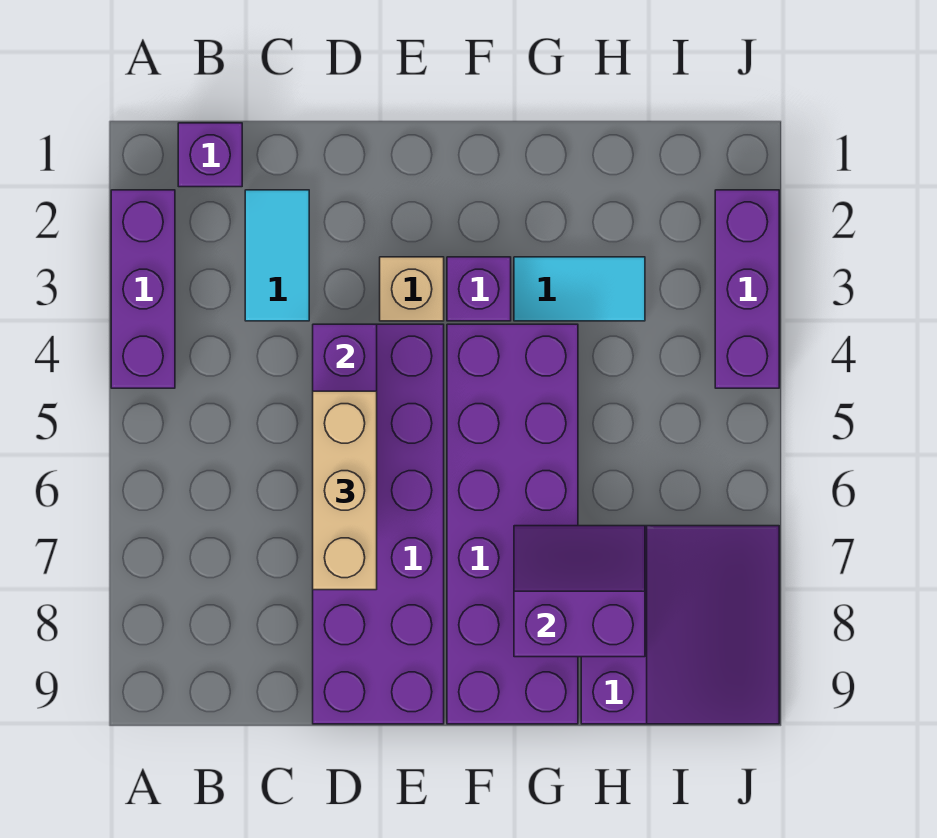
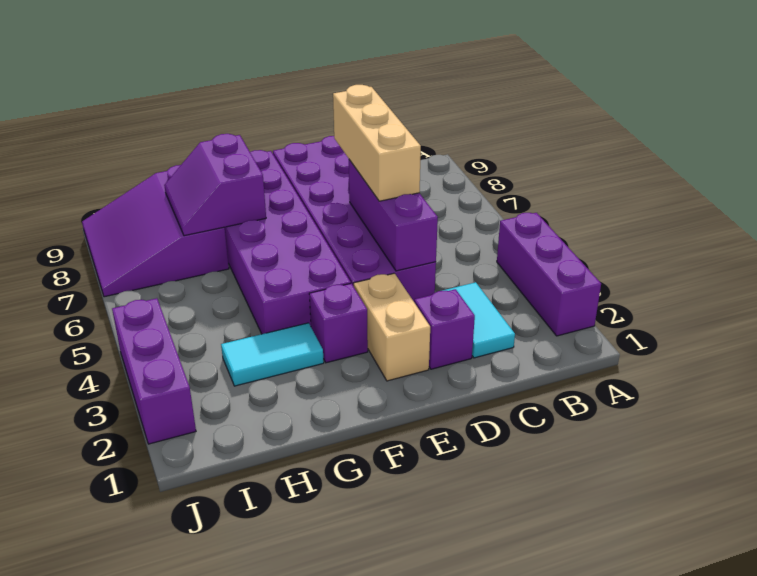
purple 1x1 brick [178,123,242,187] -> purple 1x1 brick moved to [414,289,475,369]
tan 1x1 brick [380,257,444,321] -> tan 1x2 brick [354,273,430,381]
purple 2x2 slope [514,526,645,657] -> purple 2x2 slope turned to [164,134,266,236]

